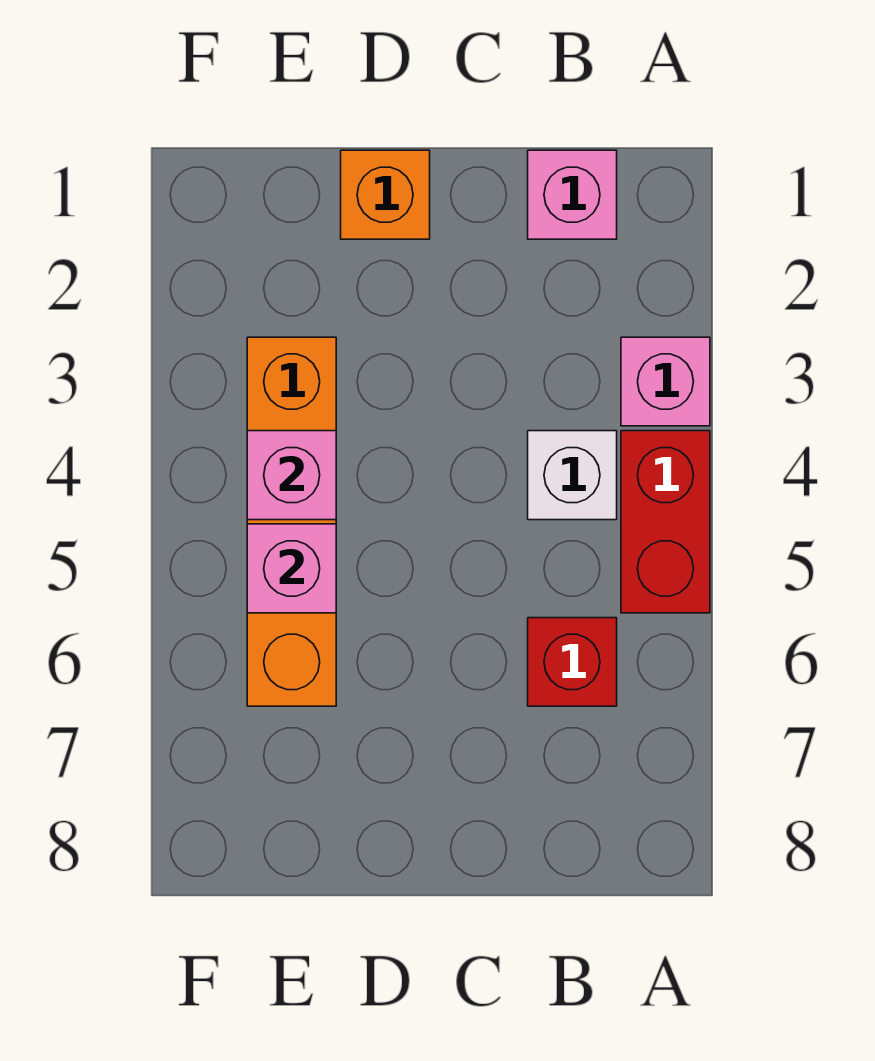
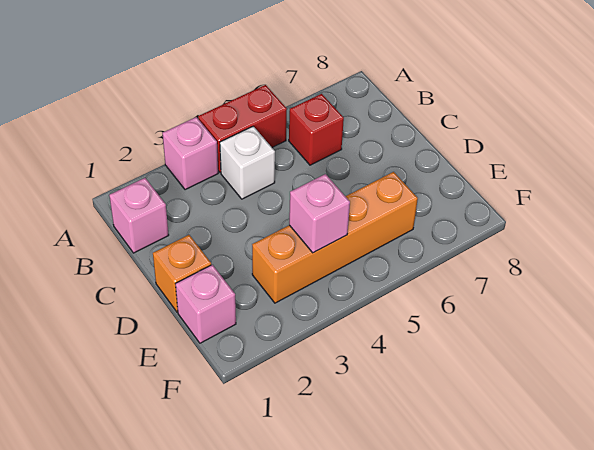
pink 1x1 brick [247,524,336,613] -> pink 1x1 brick moved to [176,265,236,343]

